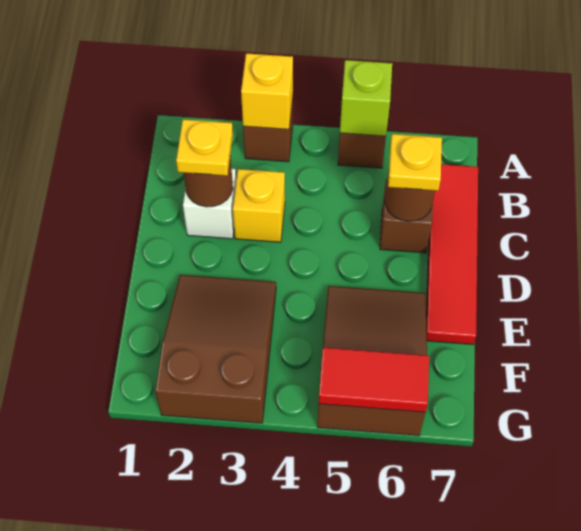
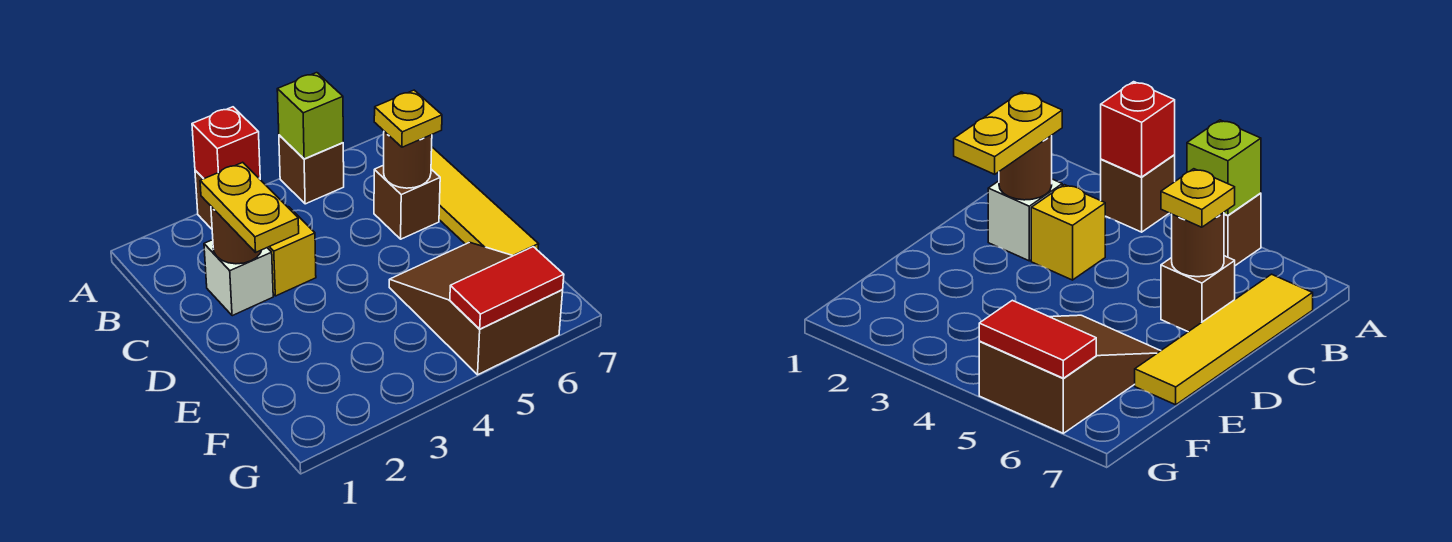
yellow 1x1 brick [241,53,293,129] -> red 1x1 brick [192,107,260,179]
red 1x4 tile [426,164,478,344] -> yellow 1x4 tile [431,147,539,256]
yellow 1x1 plate [176,119,233,176] -> yellow 1x2 plate [200,162,299,252]
brown 2x3 slope [155,275,276,423] -> none

